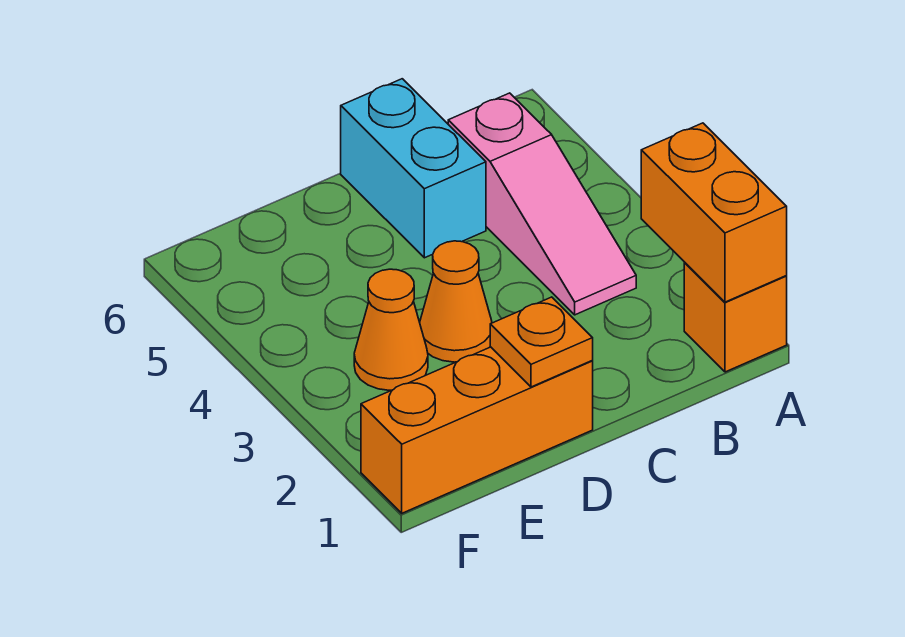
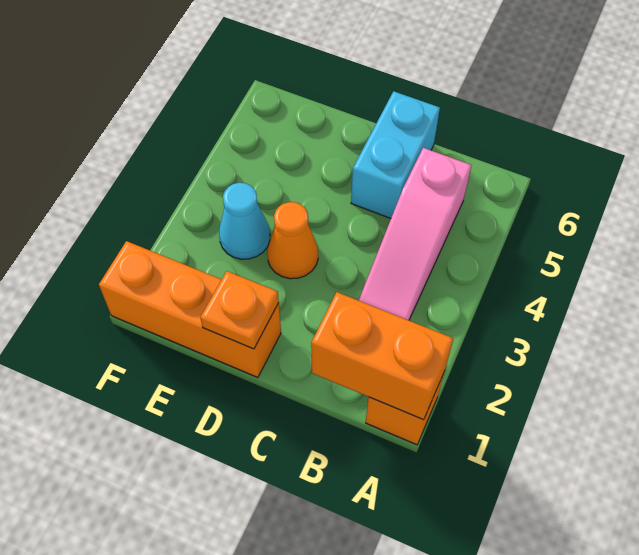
orange 1x2 brick [641,123,787,302] -> orange 1x2 brick turned to [311,292,453,420]
orange 1x1 cone [354,269,428,390] -> cyan 1x1 cone [219,183,270,259]

